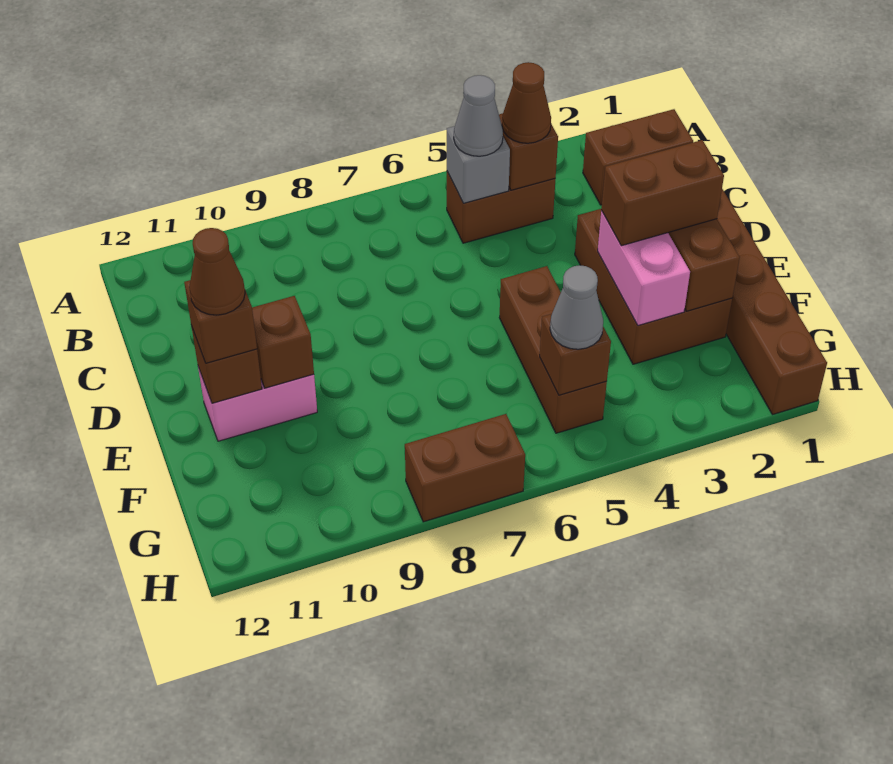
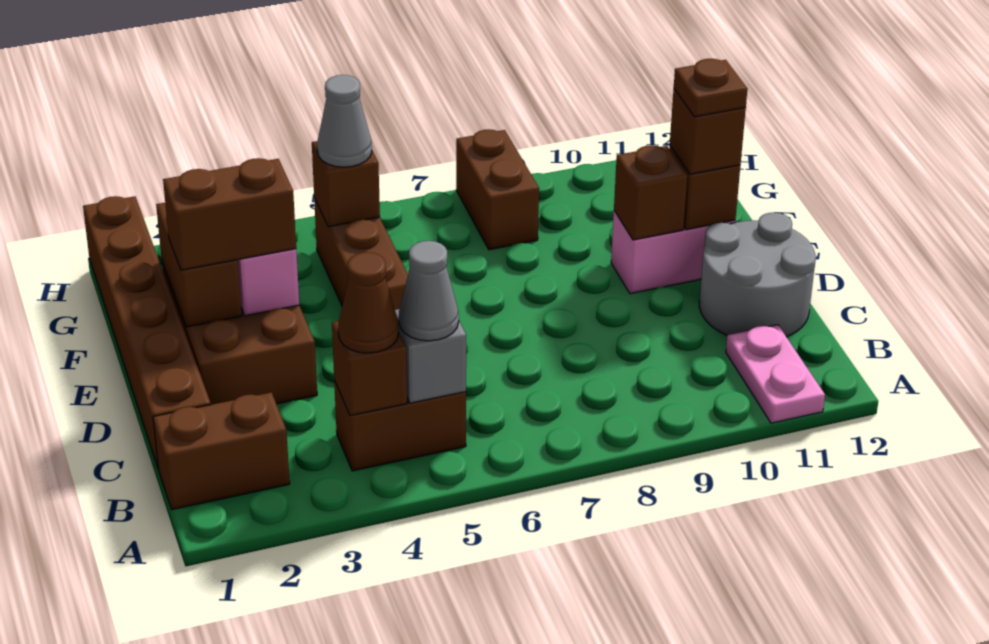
none -> pink 1x2 plate [726,325,825,423]
none -> grey 2x2 round brick [699,213,816,337]
brown 1x1 cone [189,228,245,315] -> brown 1x1 plate [674,59,747,117]
brown 1x2 brick [405,414,525,522] -> brown 1x2 brick turned to [456,129,539,250]

